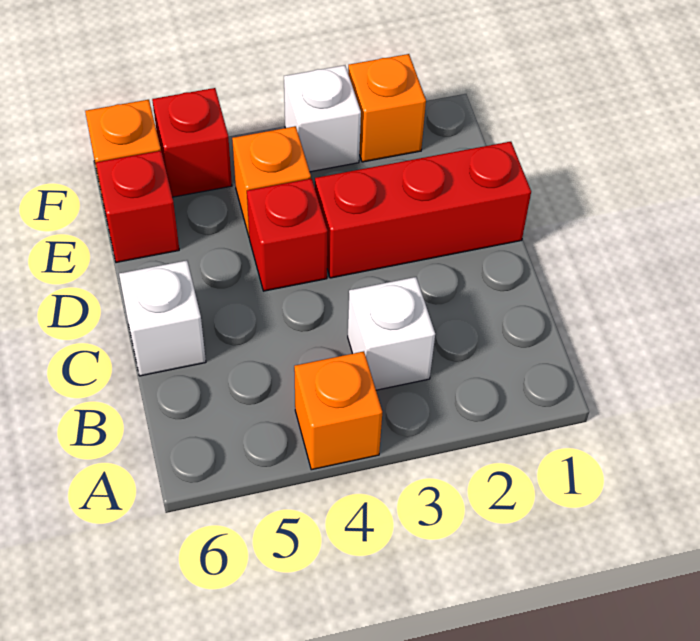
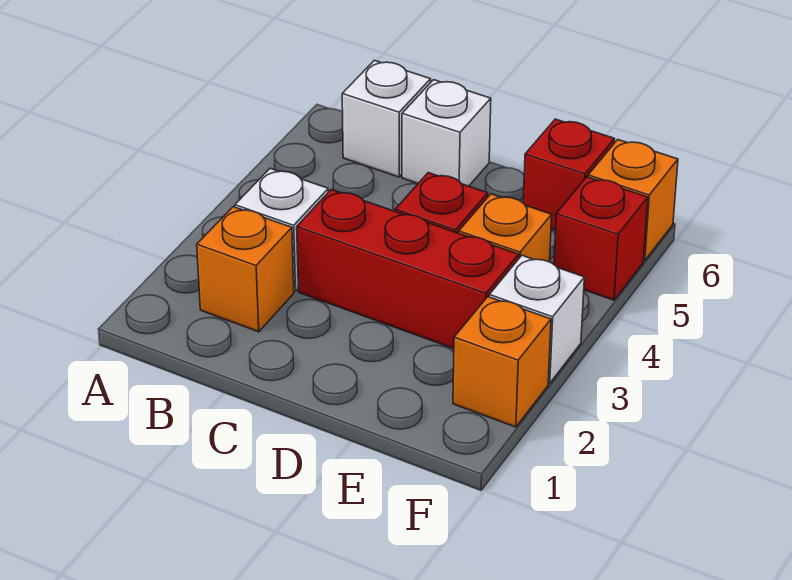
orange 1x1 brick [294,351,382,470] -> orange 1x1 brick moved to [197,207,294,332]
none -> white 1x1 brick [342,60,431,177]
red 1x3 brick [315,142,531,278] -> red 1x3 brick turned to [297,190,519,349]

